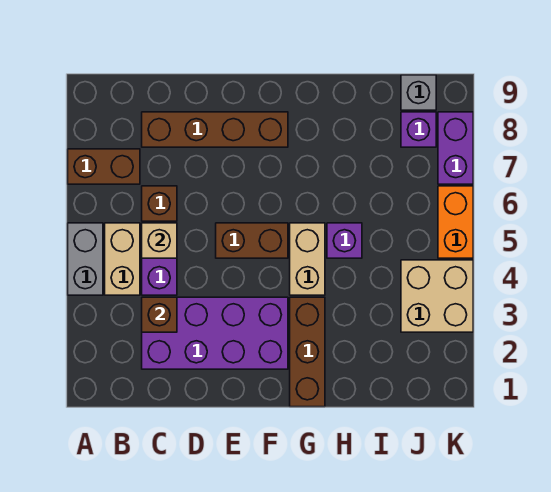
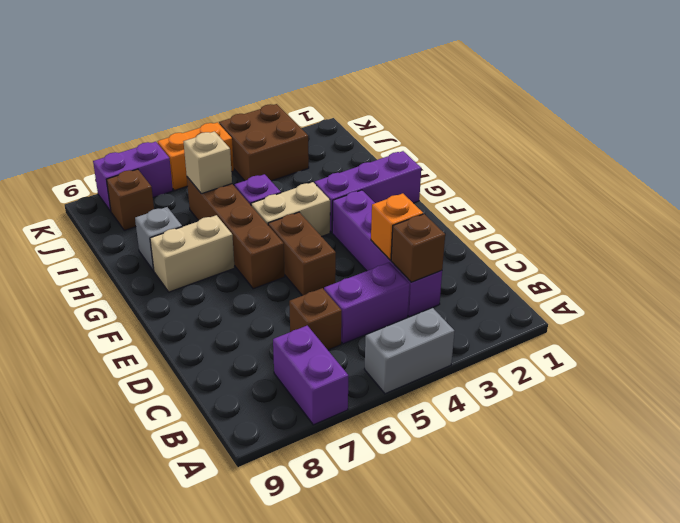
brown 1x2 brick [68,149,140,184] -> purple 1x2 brick [273,326,348,425]
tan 1x2 brick [105,223,140,295] -> tan 1x2 brick moved to [150,215,235,292]
purple 2x4 brick [142,297,288,369] -> purple 1x4 brick [332,190,442,317]
tan 1x1 brick [142,223,177,258] -> tan 1x1 brick moved to [184,132,232,194]
brown 1x4 brick [142,112,288,147] -> brown 1x4 brick moved to [187,177,285,289]
none -> orange 1x1 brick [371,193,423,260]
brown 1x3 brick [290,297,325,407] -> purple 1x3 brick [315,151,421,233]
tan 2x2 brick [401,260,473,332] -> brown 2x2 brick [219,104,309,181]
purple 1x1 brick [401,112,436,147] -> brown 1x1 brick [107,169,154,230]
grey 1x1 brick [401,75,436,110] -> grey 1x1 brick moved to [135,207,182,271]

